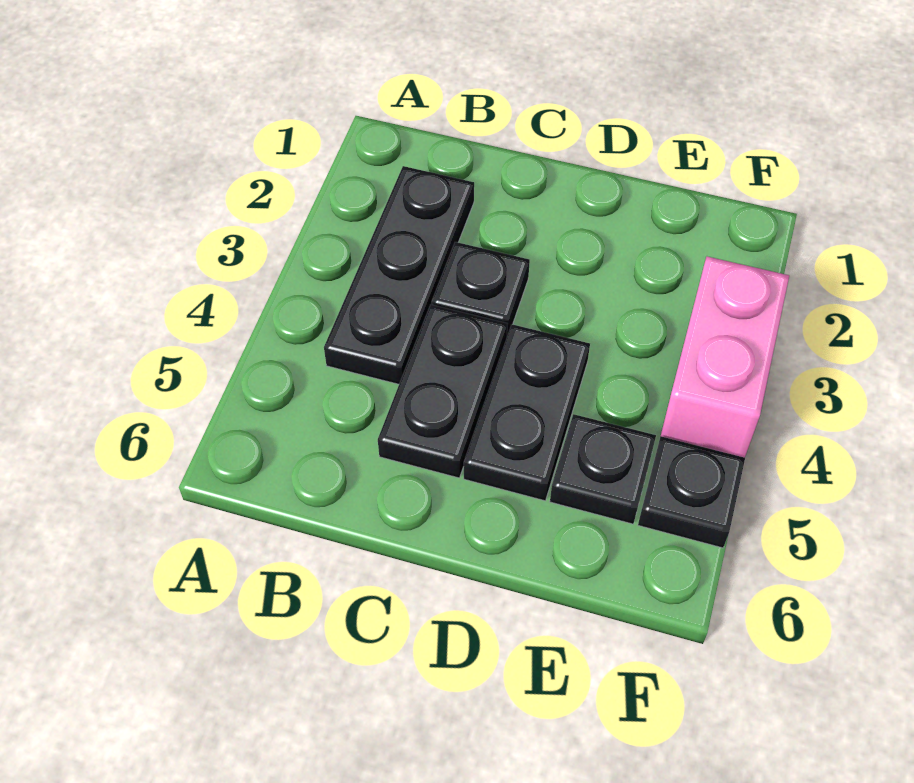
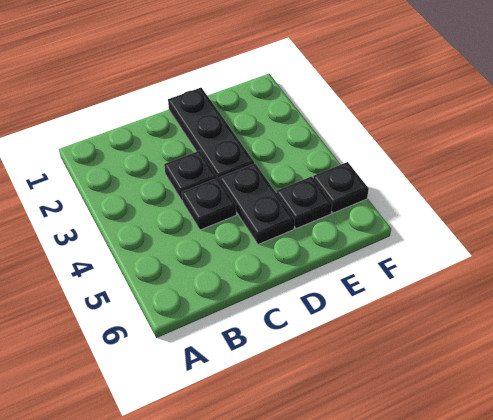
black 1x3 plate [324,166,474,384] -> black 1x3 plate moved to [168,88,254,180]
black 1x2 plate [378,305,507,478] -> black 1x1 plate [182,178,236,230]
pink 1x2 brick [661,257,789,458] -> none

